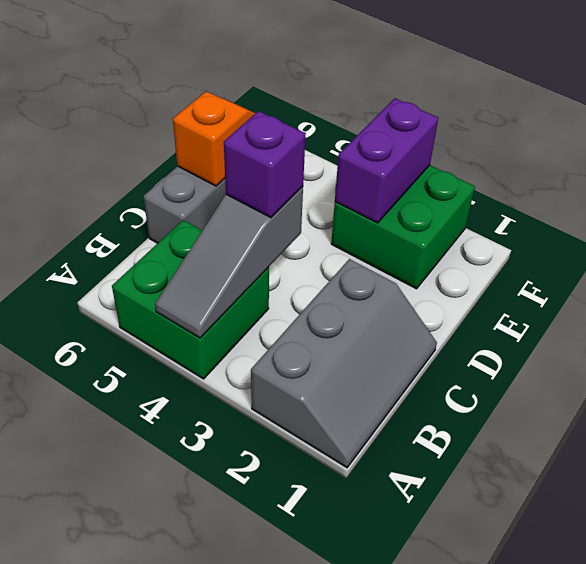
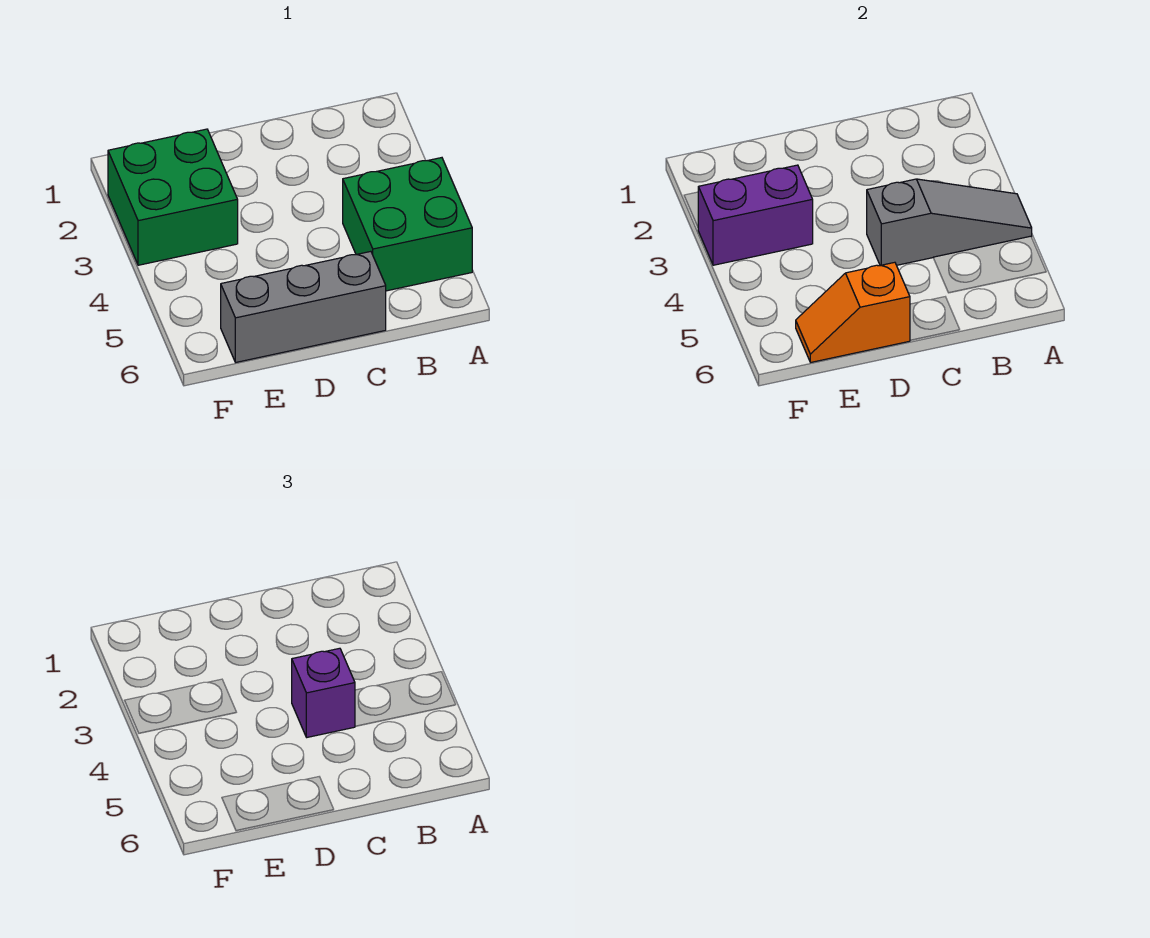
grey 2x3 slope [251,259,437,467] -> none

